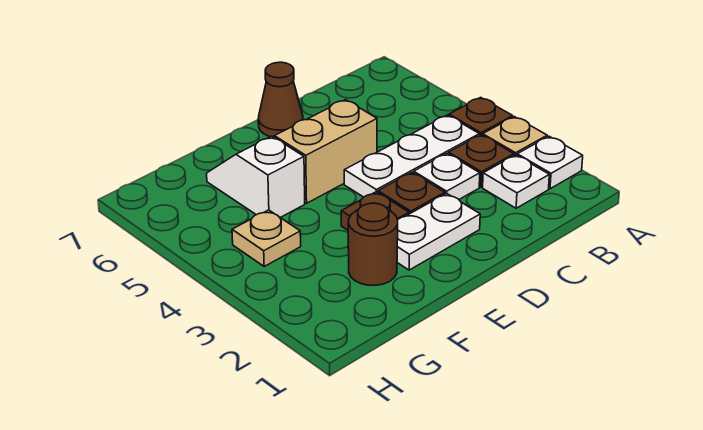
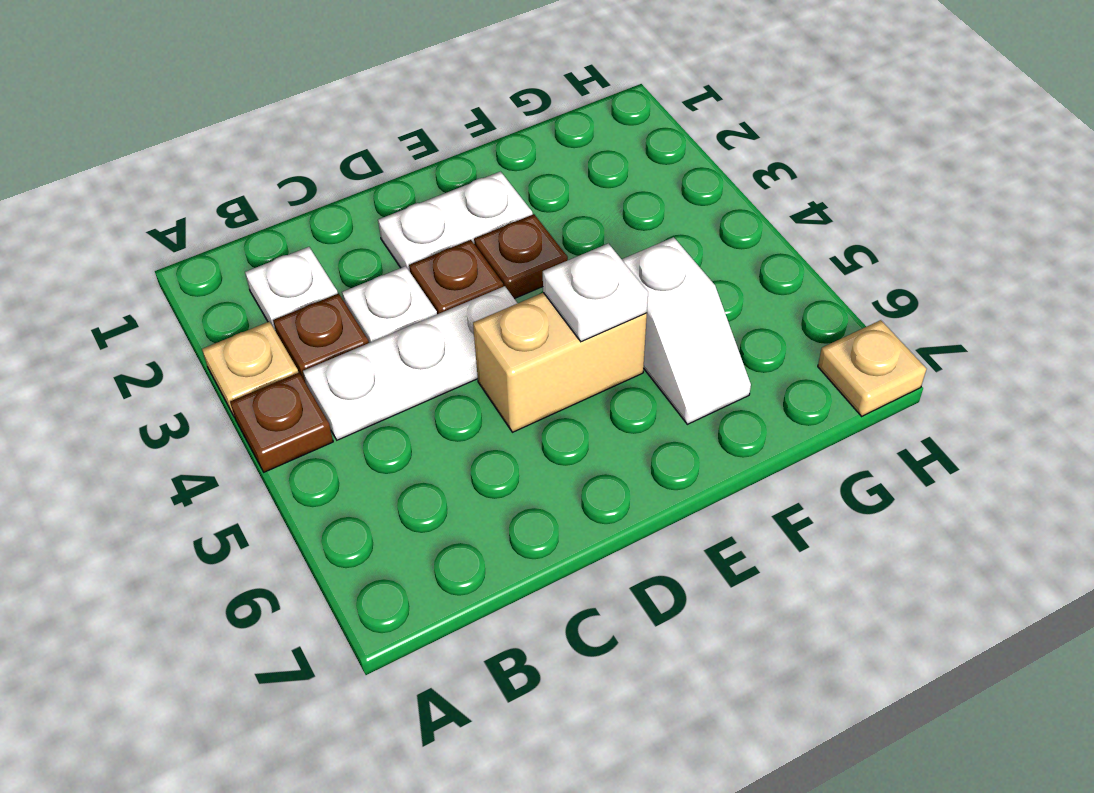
white 1x1 plate [517,136,583,189] -> white 1x1 plate moved to [543,243,648,342]
brown 1x1 cone [258,62,303,138] -> none
brown 1x1 round brick [348,203,398,285] -> none
tan 1x1 plate [232,210,301,266] -> tan 1x1 plate moved to [818,320,926,416]

